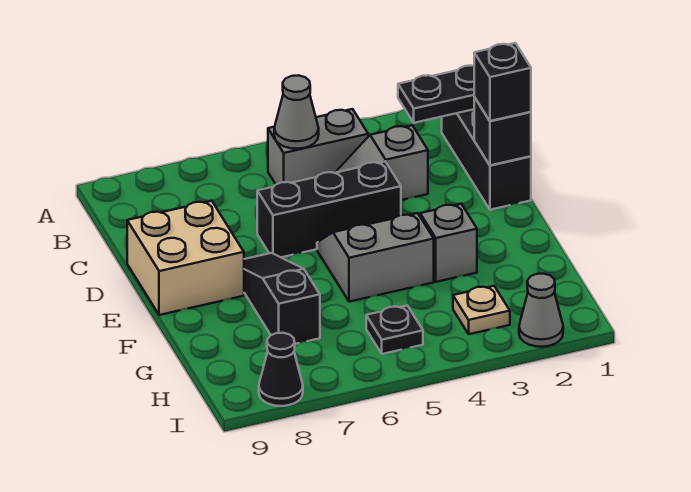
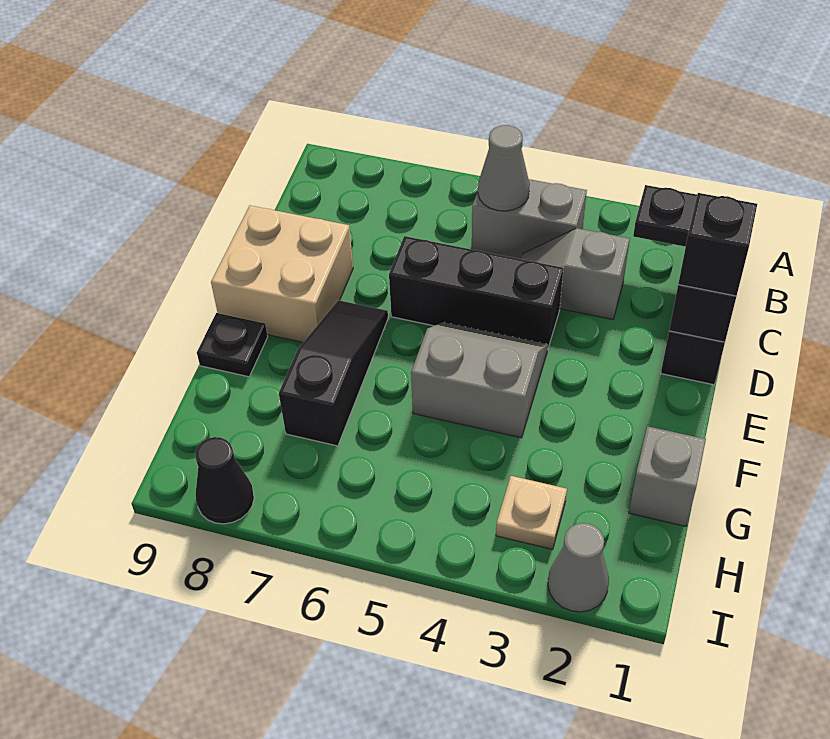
grey 1x1 brick [420,204,477,282] -> grey 1x1 brick moved to [629,426,706,526]
black 1x1 plate [366,306,423,354] -> black 1x1 plate moved to [197,313,268,377]

